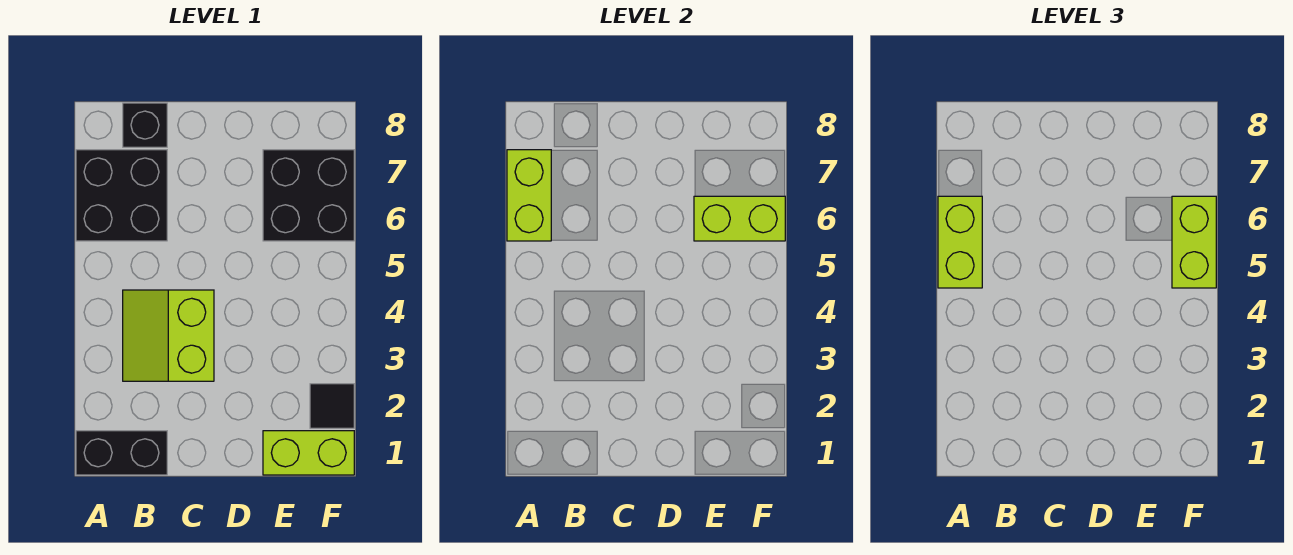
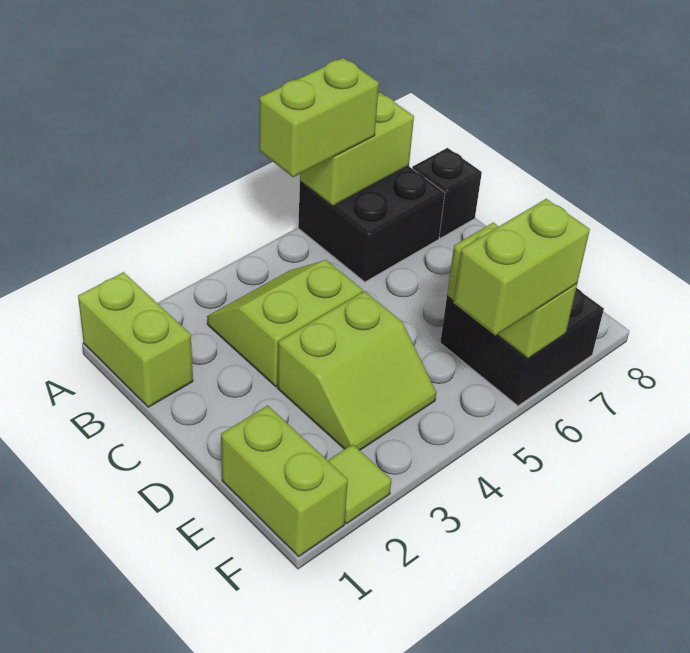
black 1x2 brick [76,431,167,475] -> lime 1x2 brick [78,272,193,407]
none -> lime 2x2 slope [277,291,436,450]
black 1x1 tile [310,384,354,428] -> lime 1x1 tile [328,444,392,524]

